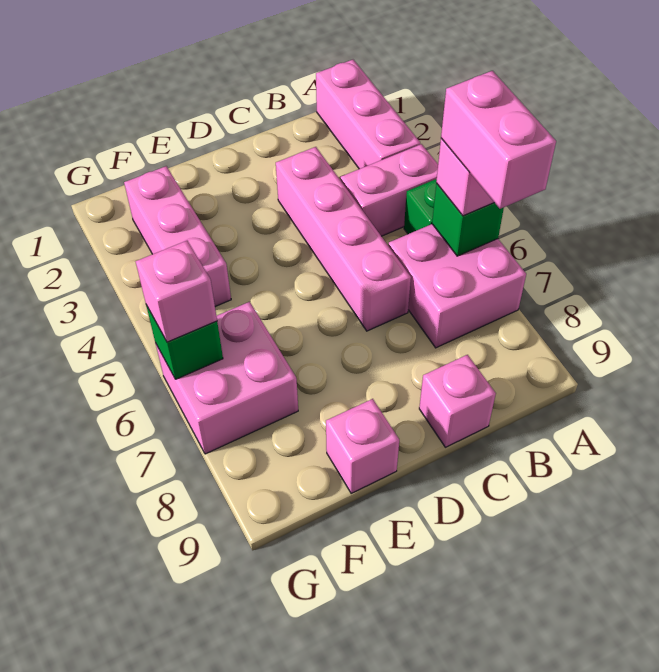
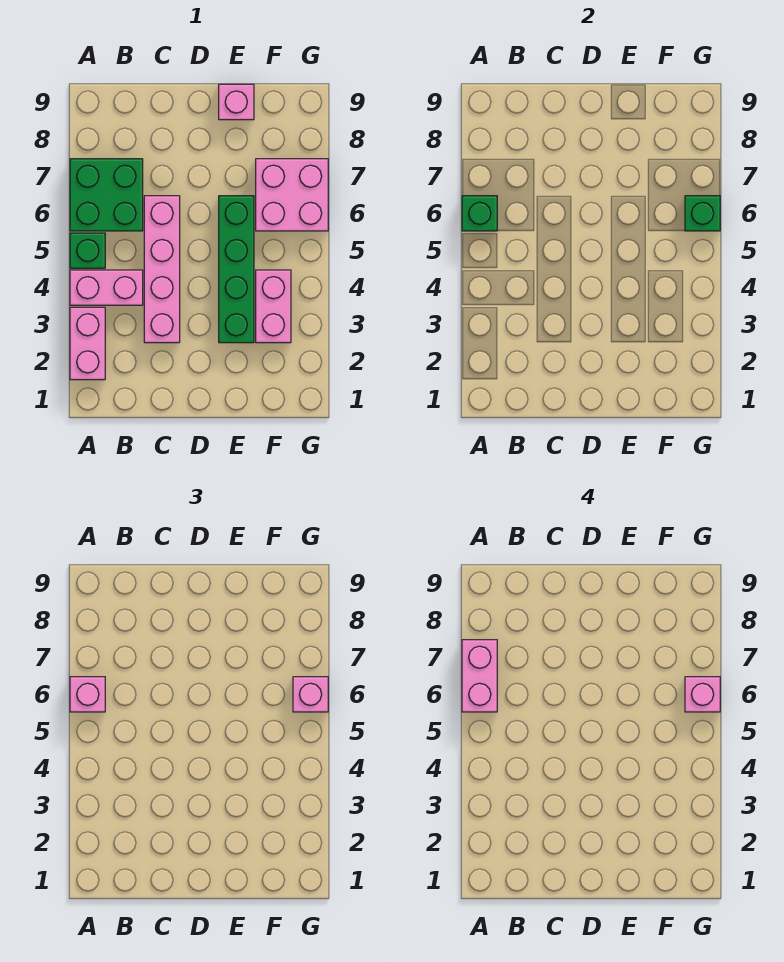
pink 1x3 brick [316,60,420,169] -> pink 1x2 brick [70,307,105,380]
pink 2x2 brick [388,224,526,348] -> green 2x2 brick [70,159,143,231]
pink 1x1 brick [419,355,496,447] -> pink 1x1 brick moved to [685,677,720,712]
none -> green 1x4 brick [219,196,254,343]
pink 1x3 brick [124,166,231,307] -> pink 1x2 brick [256,270,291,343]

